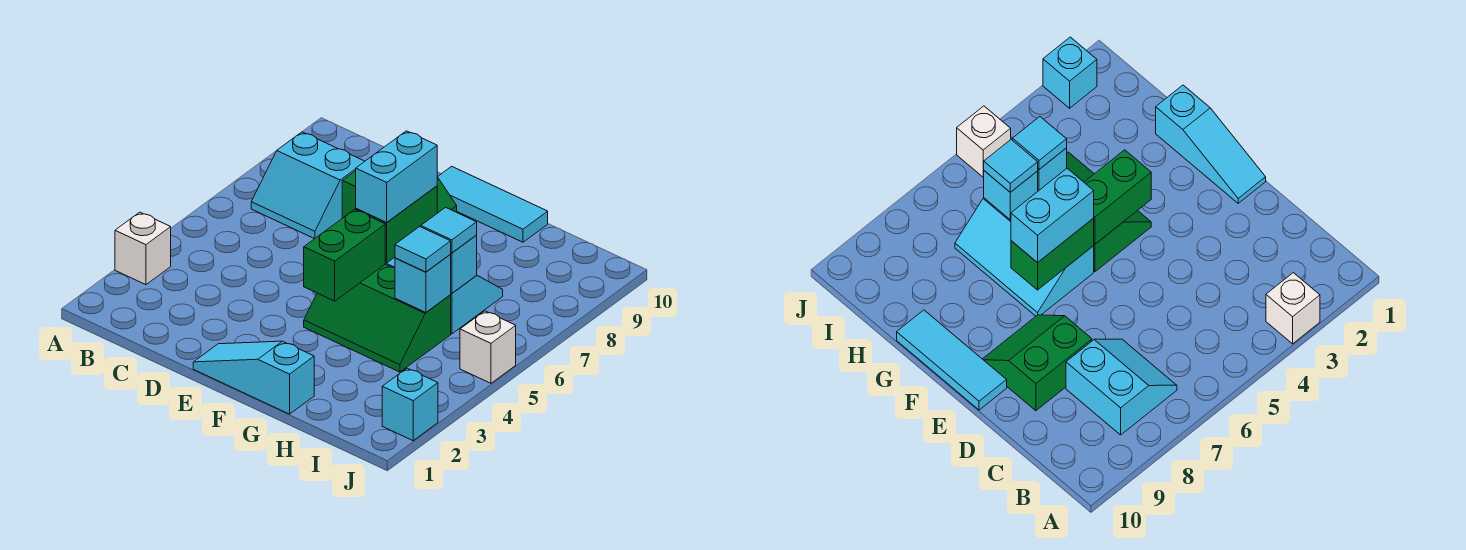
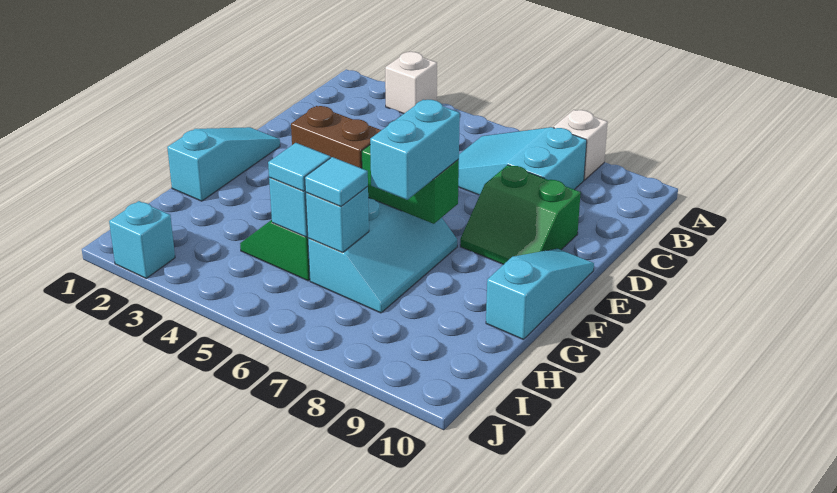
cyan 2x2 slope [251,132,365,239] -> cyan 2x3 slope [458,127,587,195]
cyan 1x3 tile [438,166,548,242] -> cyan 1x3 slope [486,249,594,340]
green 1x2 brick [304,210,385,301] -> brown 1x2 brick [291,106,381,168]
cyan 1x2 brick [356,131,437,223] -> cyan 1x2 brick turned to [370,100,460,200]
white 1x1 brick [460,311,516,383] -> white 1x1 brick moved to [553,110,608,180]

